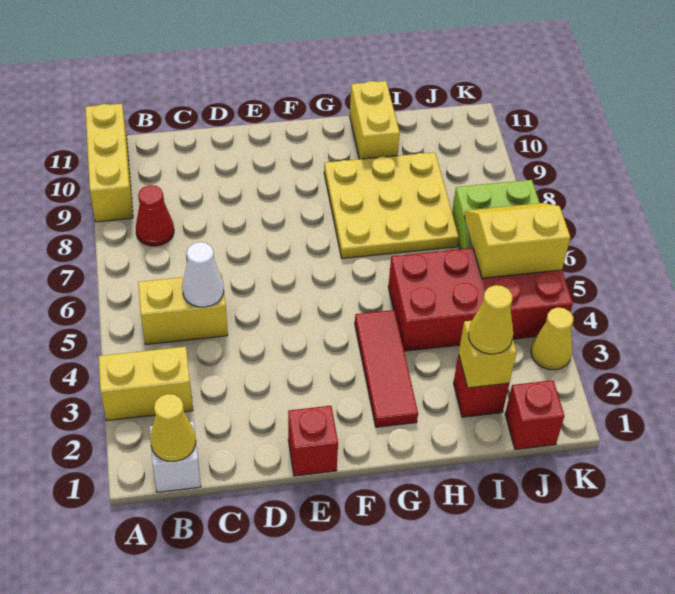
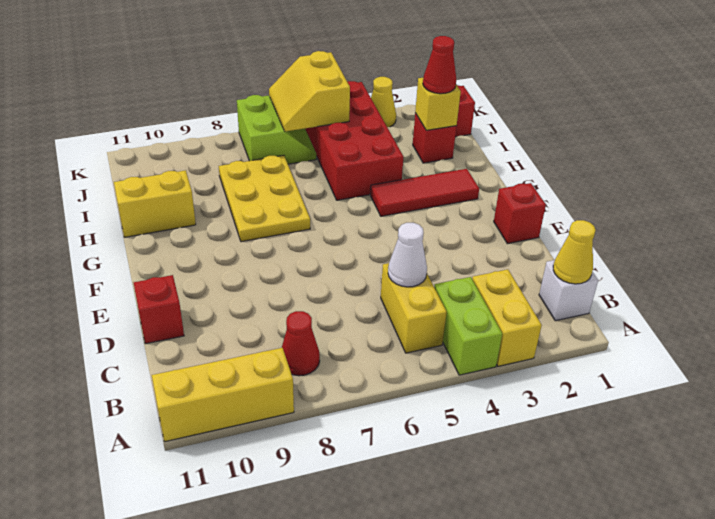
none -> lime 1x2 brick [434,277,502,375]
none -> red 1x1 brick [134,275,184,344]
yellow 3x3 plate [324,152,459,258] -> yellow 2x3 plate [219,155,310,242]
yellow 1x1 cone [468,285,513,354] -> red 1x1 cone [423,36,456,94]

